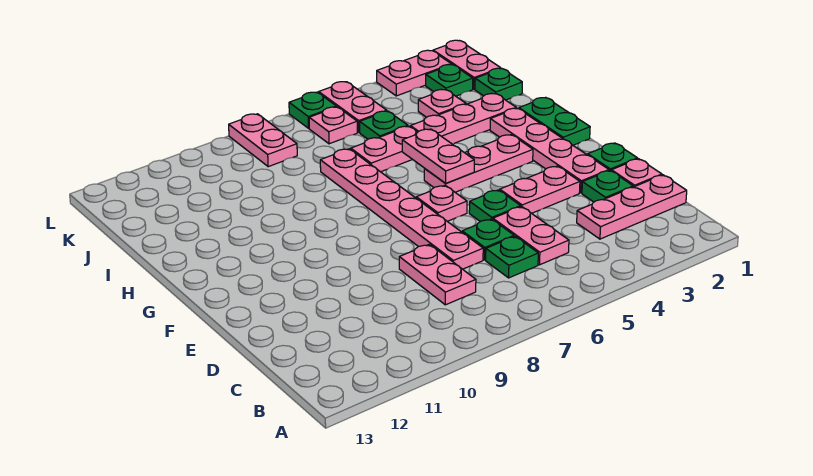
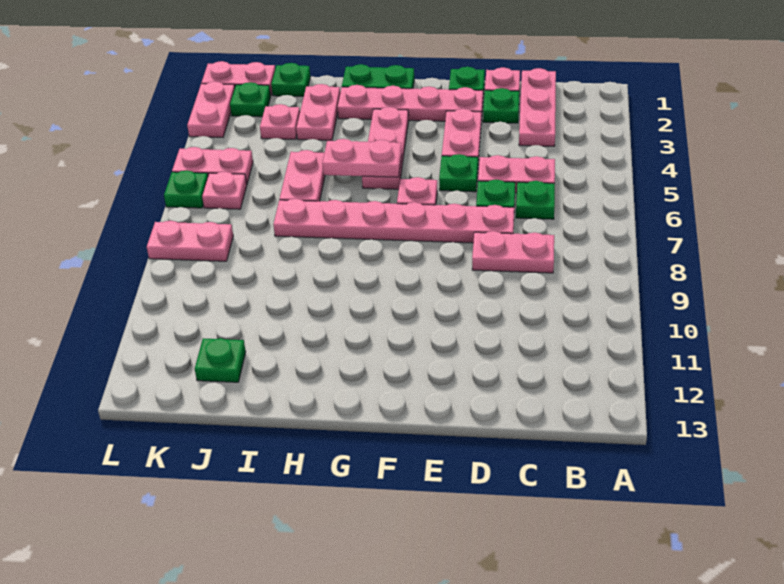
pink 1x3 plate [410,93,516,144] -> pink 1x2 plate [296,84,340,140]
green 1x1 plate [360,111,408,139] -> green 1x1 plate moved to [195,338,246,382]

